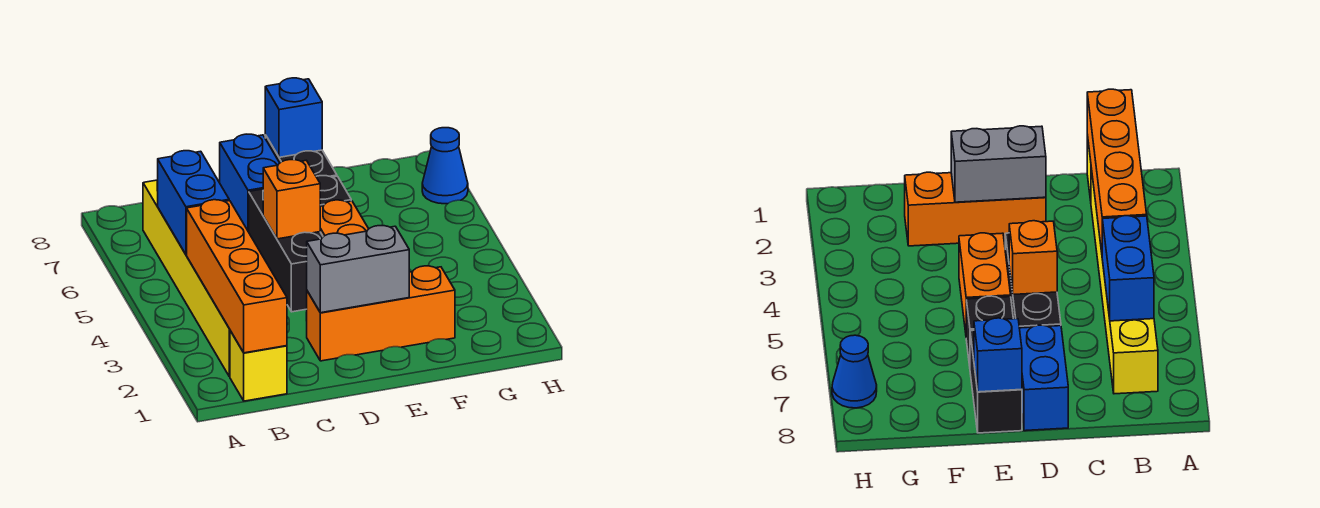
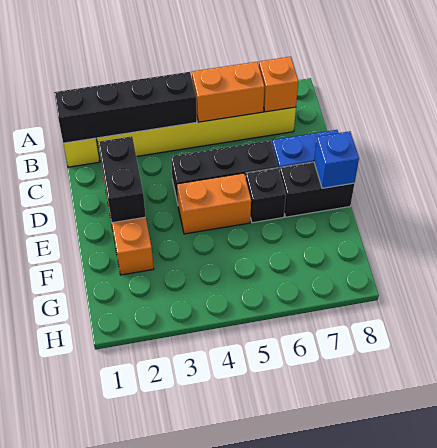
orange 1x4 brick [187,200,287,353] -> black 1x4 brick [54,72,197,143]
blue 1x2 brick [157,151,229,255] -> orange 1x2 brick [192,62,265,122]
grey 1x2 brick [307,226,409,313] -> black 1x2 brick [99,136,146,223]
orange 1x1 brick [263,160,320,239] -> orange 1x1 brick moved to [259,57,298,112]
blue 1x1 cone [422,128,468,204] -> none

